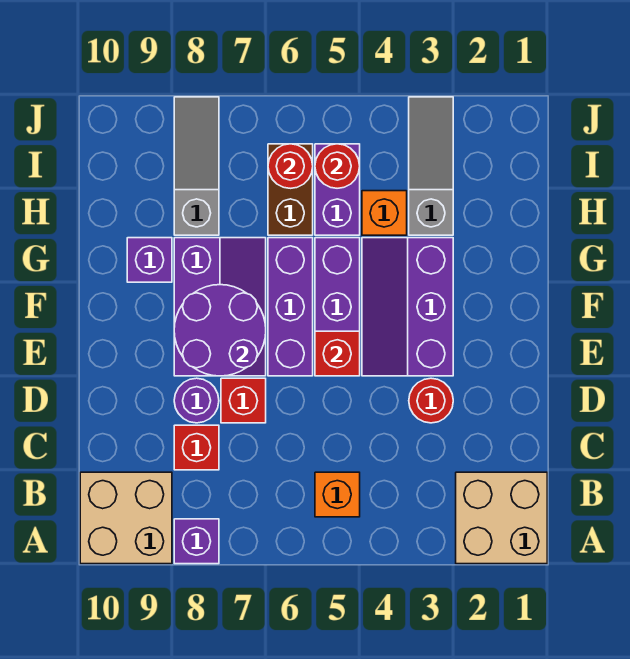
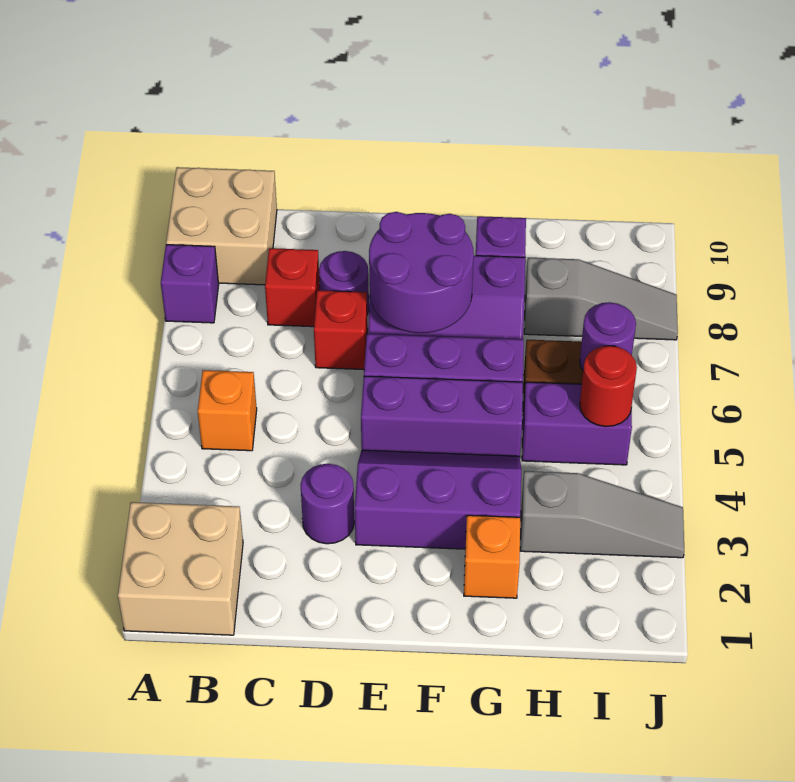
red 1x1 round brick [409,378,453,423] -> purple 1x1 round brick [300,464,354,544]
red 1x1 brick [315,331,360,376] -> none
orange 1x1 brick [362,191,407,235] -> orange 1x1 brick moved to [464,515,520,598]
red 1x1 round brick [268,144,313,188] -> purple 1x1 round brick [580,302,636,370]

